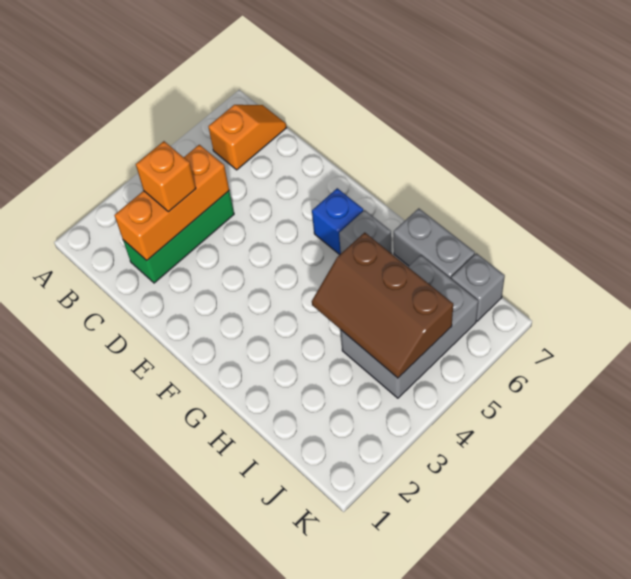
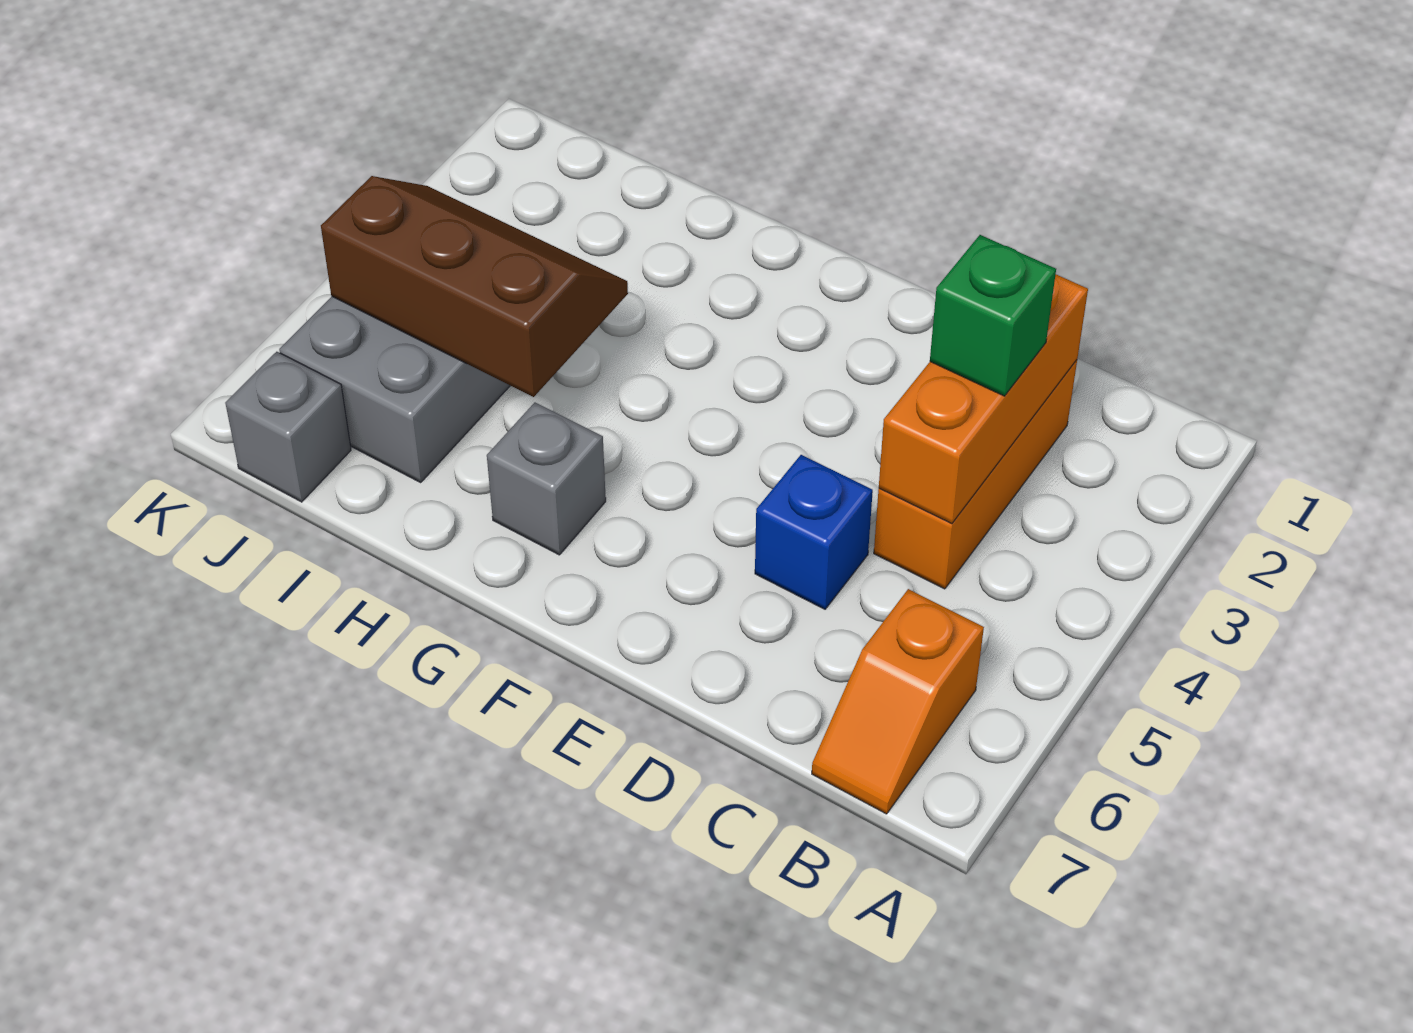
green 1x3 brick [123,191,234,283] -> orange 1x3 brick [874,360,1077,589]
orange 1x1 brick [136,141,196,212] -> green 1x1 brick [930,235,1056,396]
blue 1x1 brick [312,188,363,254] -> blue 1x1 brick moved to [755,455,873,609]
grey 1x2 brick [394,208,475,278] -> none

